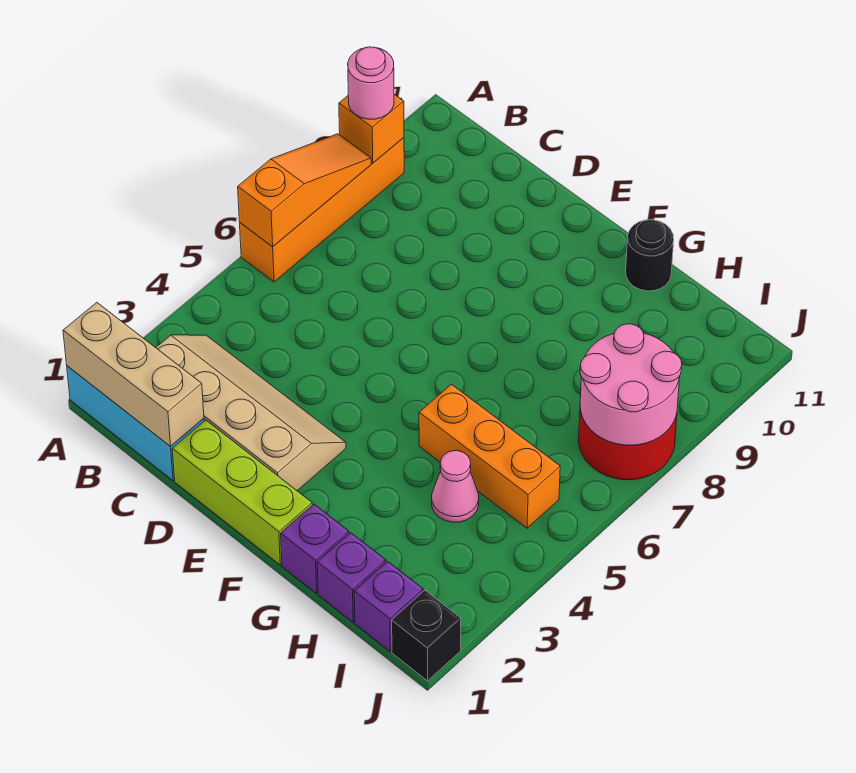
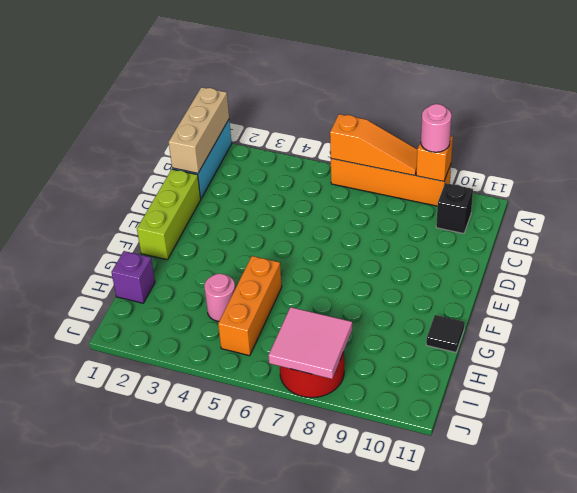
tan 2x4 slope [156,335,346,491] -> none
purple 1x1 brick [281,504,349,594] -> none
black 1x1 round brick [626,220,674,291] -> black 1x1 tile [426,315,465,352]
pink 1x1 cone [432,451,479,522] -> pink 1x1 round brick [204,274,235,321]
purple 1x1 brick [354,561,423,651] -> none
pink 2x2 round brick [580,324,682,445] -> pink 2x2 tile [268,307,352,379]
black 1x1 brick [392,591,461,681] -> black 1x1 brick moved to [436,183,473,234]

